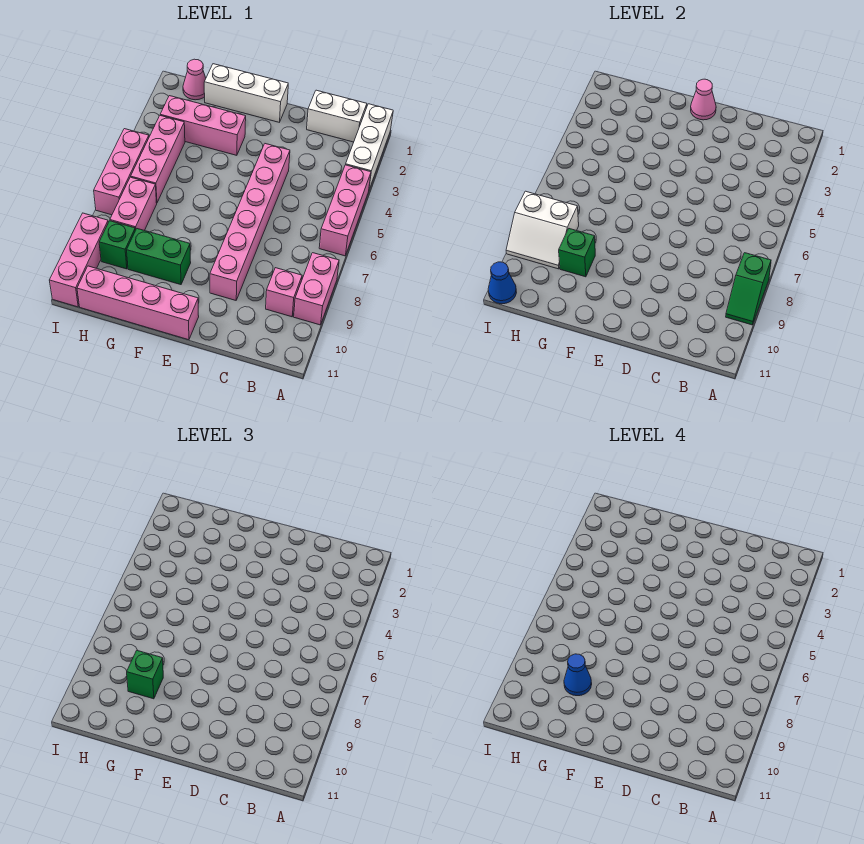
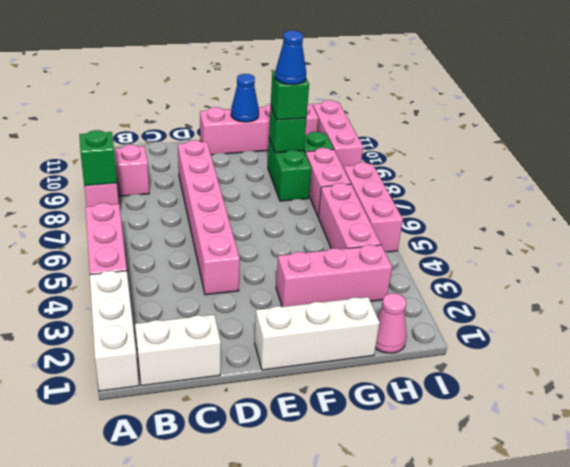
pink 1x1 cone [691,79,716,120] -> none
green 1x2 brick [127,229,191,285] -> green 1x2 brick turned to [268,139,311,201]
white 2x2 slope [506,191,579,269] -> none
blue 1x1 cone [488,262,517,304] -> blue 1x1 cone moved to [231,74,259,122]

